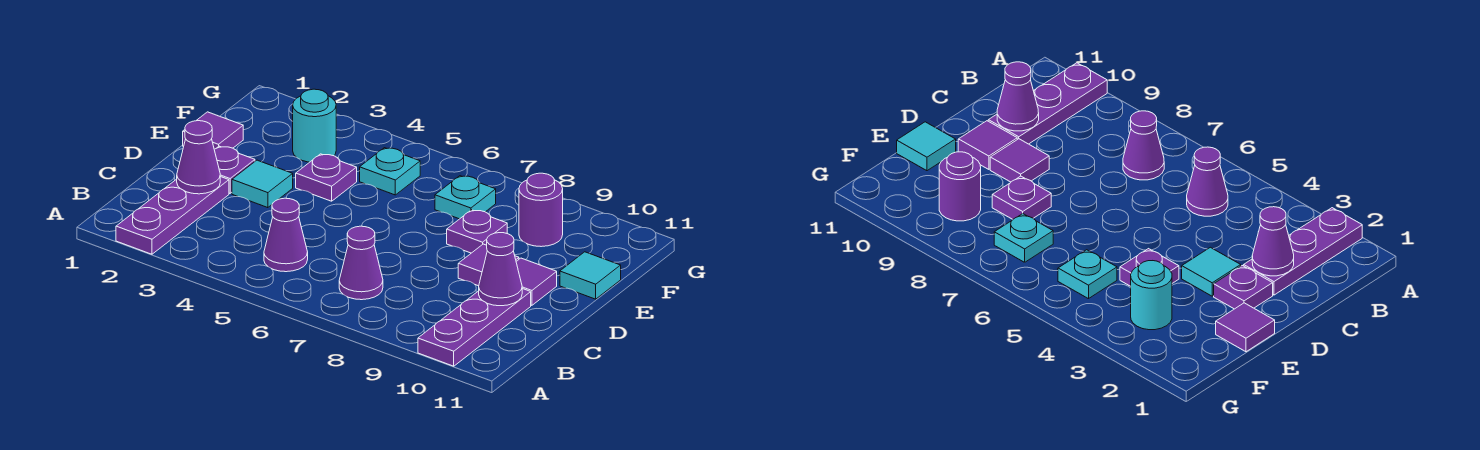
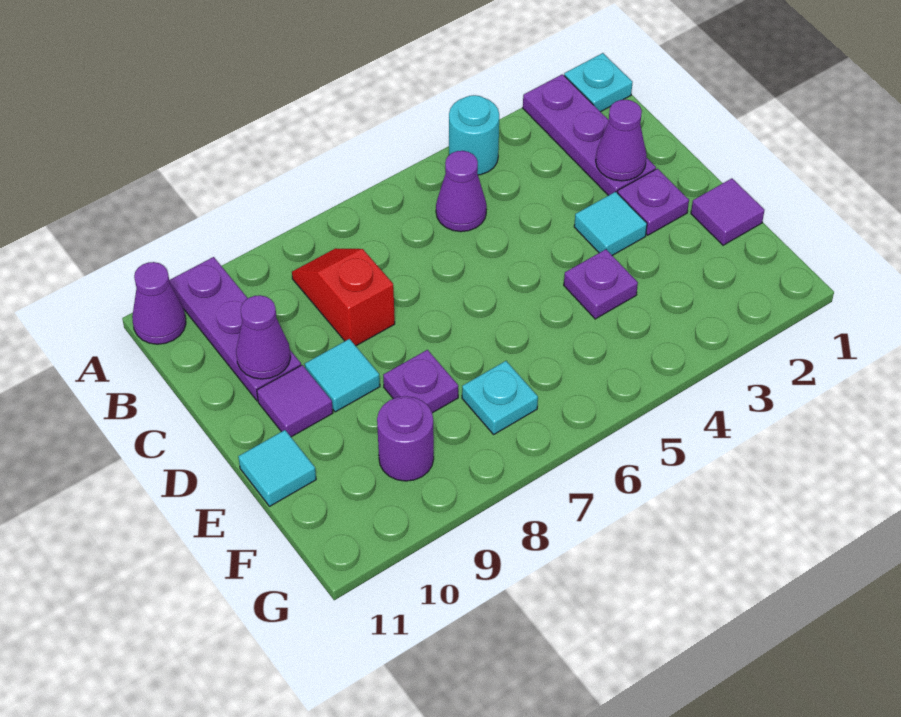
purple 1x1 cone [339,226,383,300] -> purple 1x1 cone moved to [132,262,186,344]
none -> red 1x2 slope [292,248,395,346]
purple 1x1 tile [458,244,519,286] -> cyan 1x1 tile [305,339,380,412]
cyan 1x1 round brick [293,89,336,162] -> cyan 1x1 round brick moved to [449,95,499,175]
cyan 1x1 plate [360,148,420,195] -> cyan 1x1 plate moved to [564,53,633,112]

